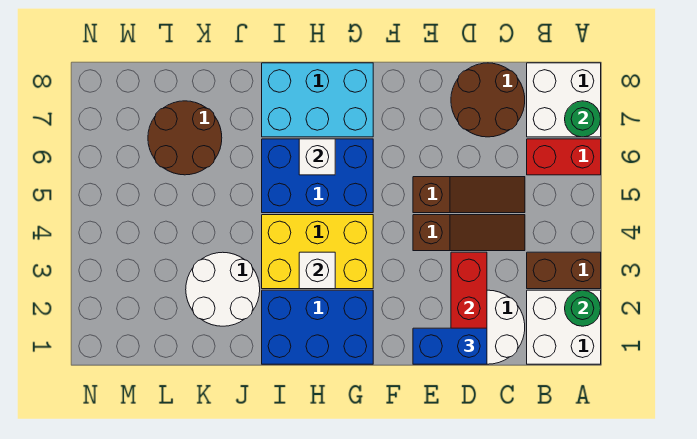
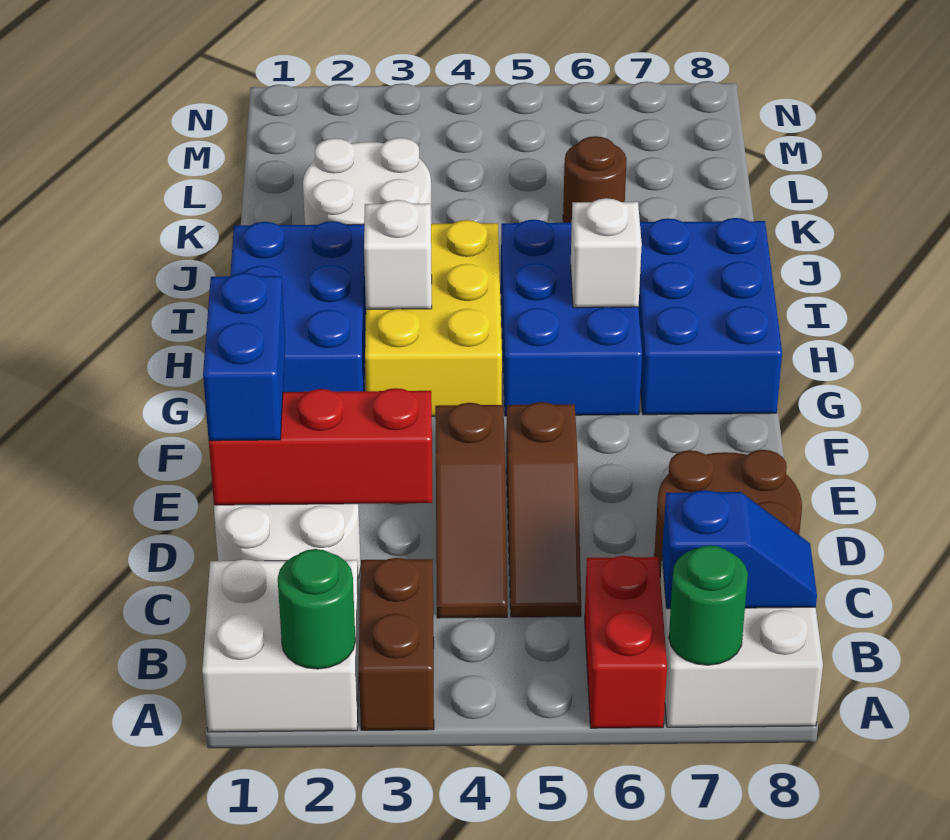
none -> blue 1x2 slope [662,490,817,609]
cyan 2x3 brick [262,63,373,137] -> blue 2x3 brick [638,218,782,415]
brown 2x2 round brick [148,101,222,175] -> brown 1x1 round brick [563,136,627,223]

